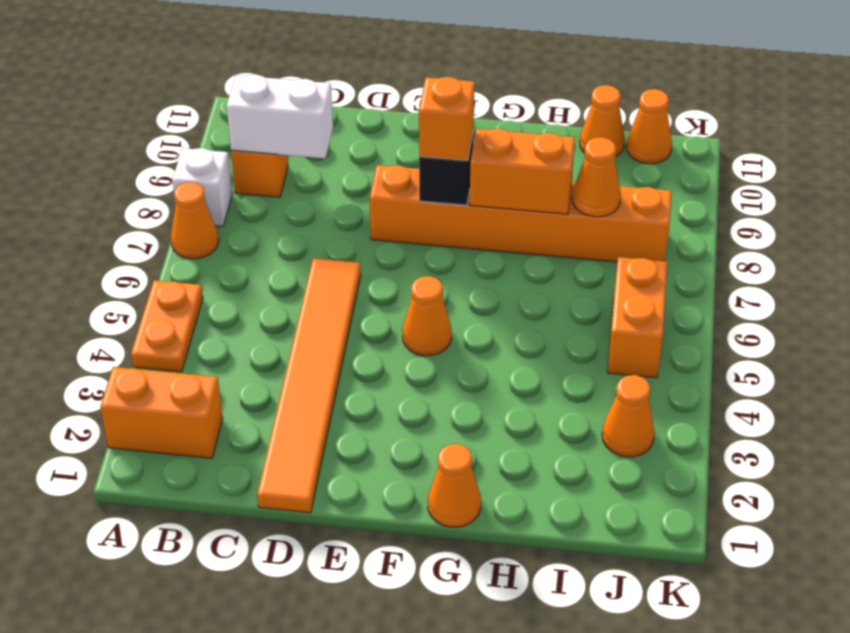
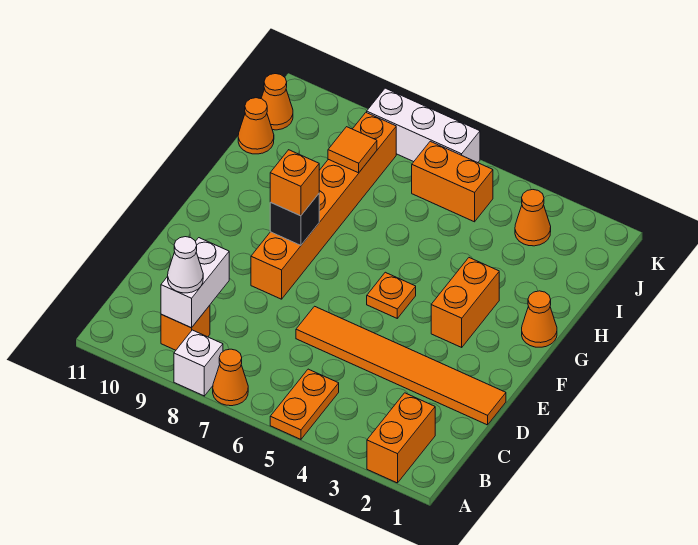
orange 1x2 plate [131,280,203,372] -> orange 1x2 plate turned to [270,369,339,439]
none -> white 1x1 cone [168,237,203,293]
orange 1x1 cone [403,276,452,356] -> orange 1x1 plate [367,272,416,318]
orange 1x2 brick [470,128,575,214] -> orange 1x2 brick moved to [431,258,499,347]
orange 1x1 cone [572,137,621,217] -> orange 1x1 tile [328,127,377,173]
none -> white 1x3 brick [367,88,480,163]

